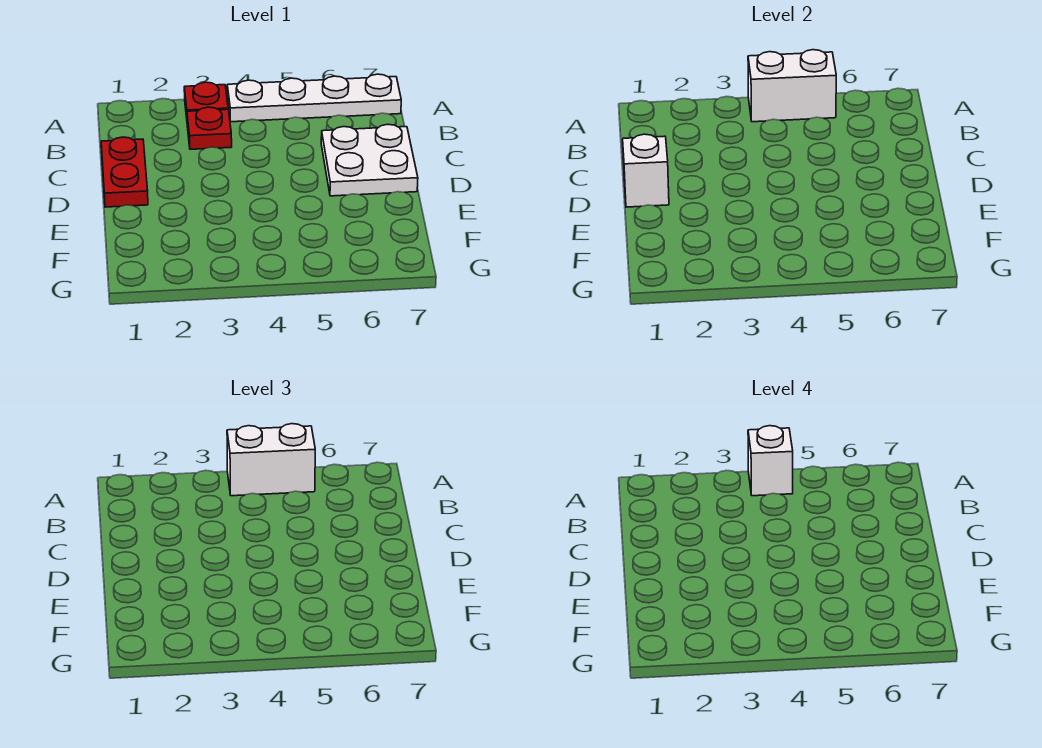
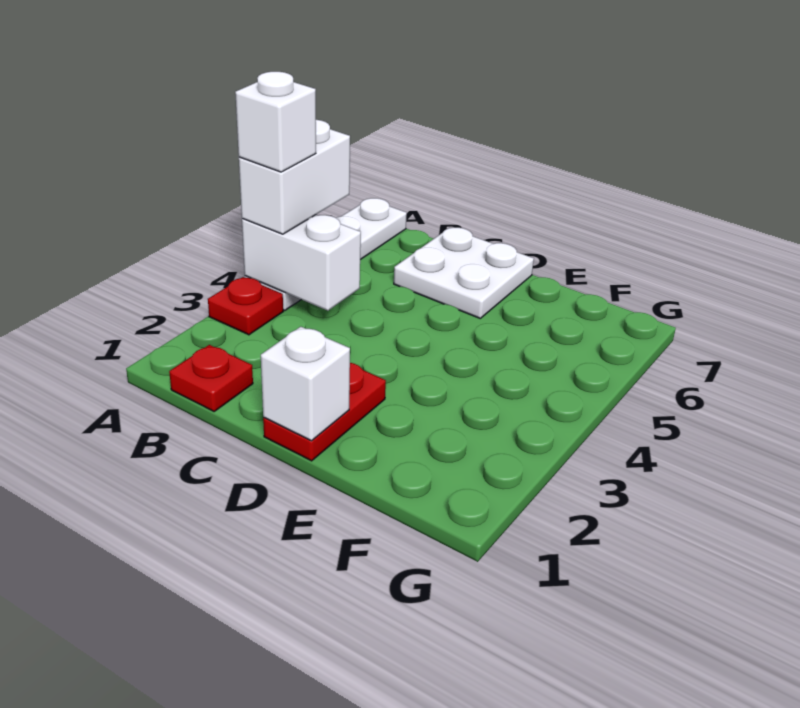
white 1x2 brick [748,50,836,122] -> white 1x2 brick turned to [242,215,361,311]
red 1x1 plate [187,107,232,149] -> red 1x1 plate moved to [169,345,253,411]
red 1x2 plate [101,137,148,207] -> red 1x2 plate turned to [263,363,386,461]

